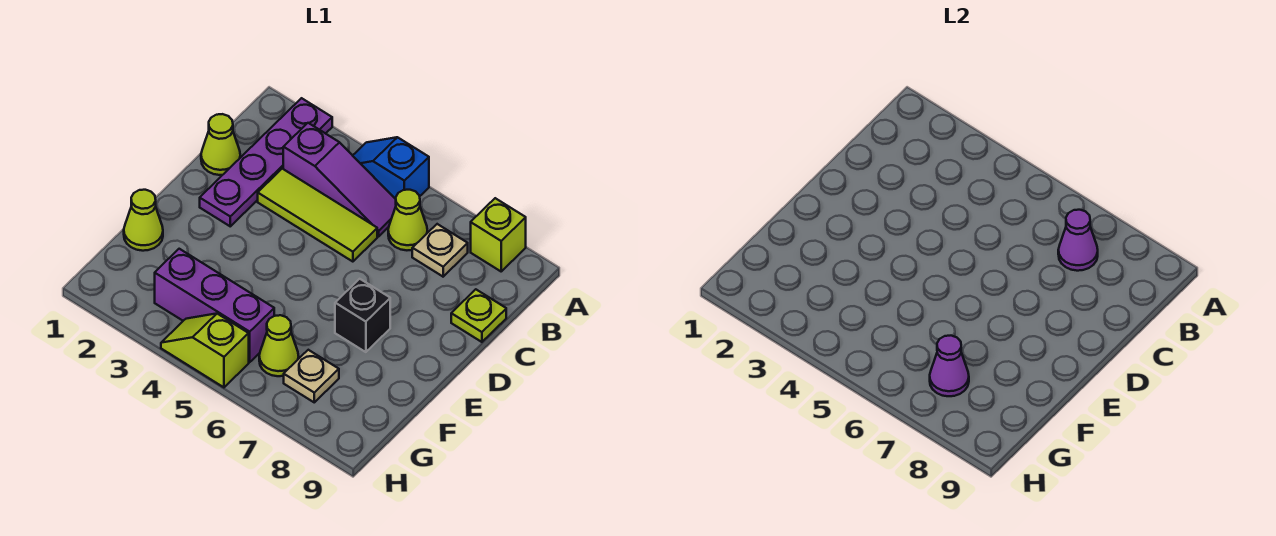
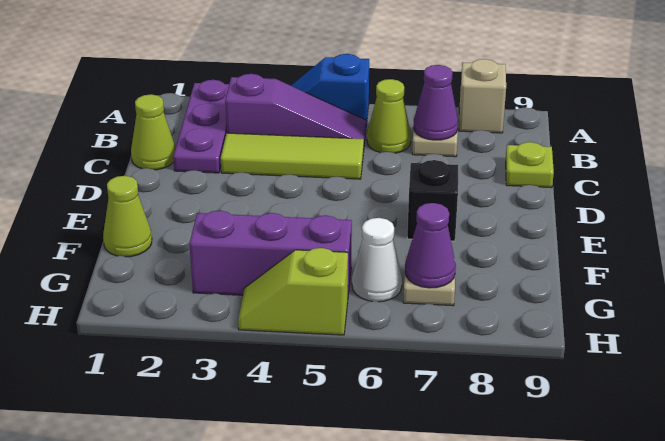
purple 1x4 plate [200,98,332,226] -> purple 1x3 plate [173,80,229,173]
lime 1x1 brick [471,198,526,271] -> tan 1x1 brick [459,59,506,133]
lime 1x1 cone [259,315,299,376] -> white 1x1 cone [352,218,402,302]

